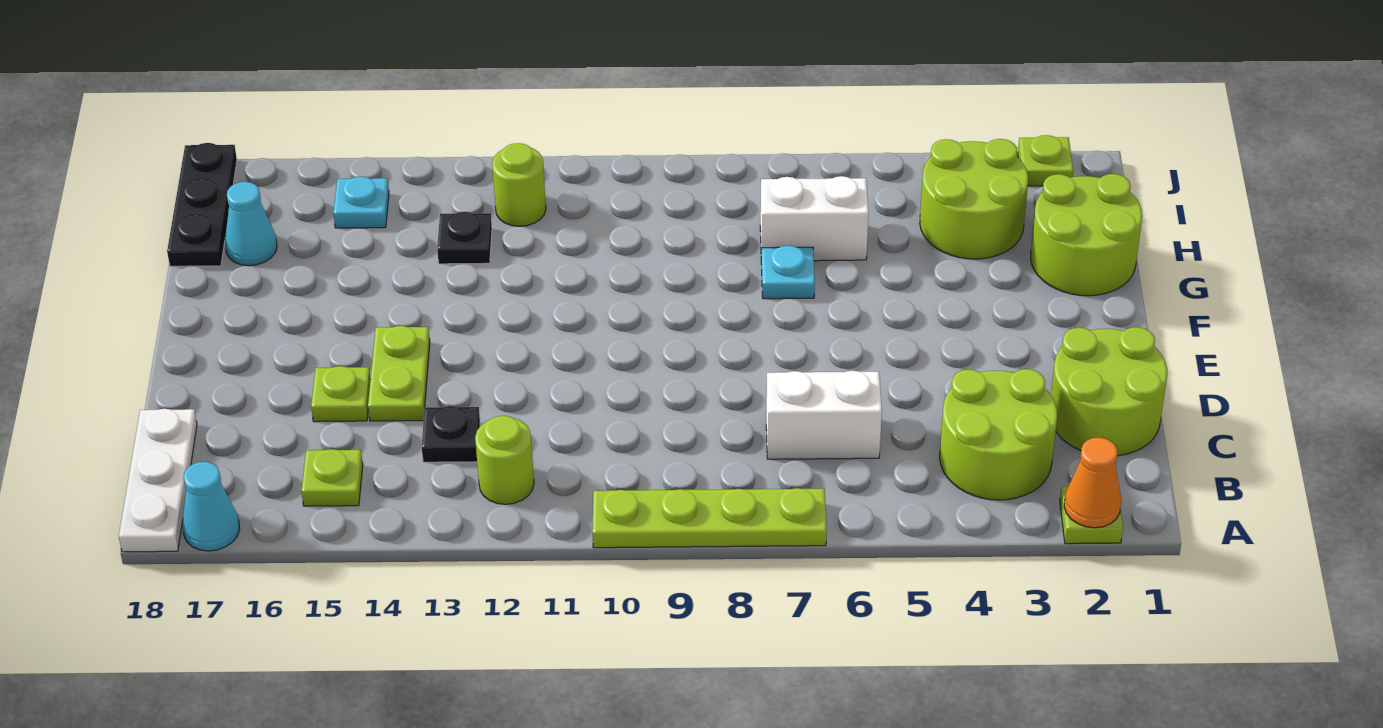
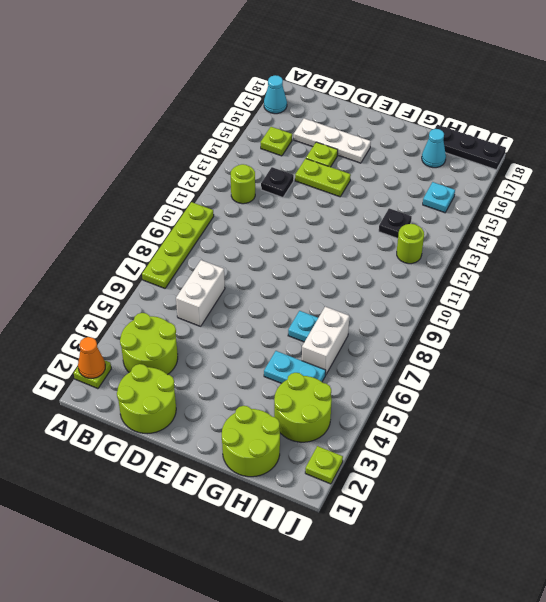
white 1x3 plate [119,409,197,552] -> white 1x3 plate moved to [294,118,371,163]
none -> cyan 1x2 plate [264,351,326,383]

